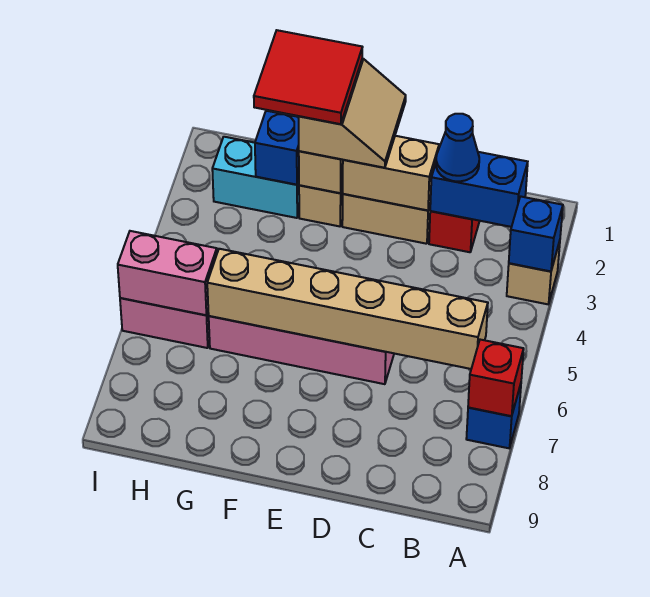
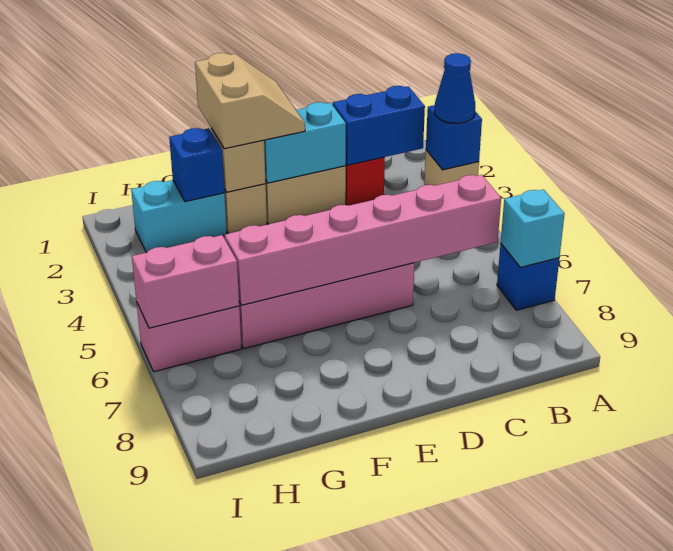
red 1x1 brick [468,340,524,416] -> cyan 1x1 brick [501,189,565,267]
tan 1x6 brick [207,249,488,369] -> pink 1x6 brick [225,175,501,305]
blue 1x1 cone [436,114,479,182] -> blue 1x1 cone moved to [434,53,475,123]
tan 1x2 brick [343,136,439,210] -> cyan 1x2 brick [264,102,346,183]
red 2x2 tile [254,30,362,124] -> none

